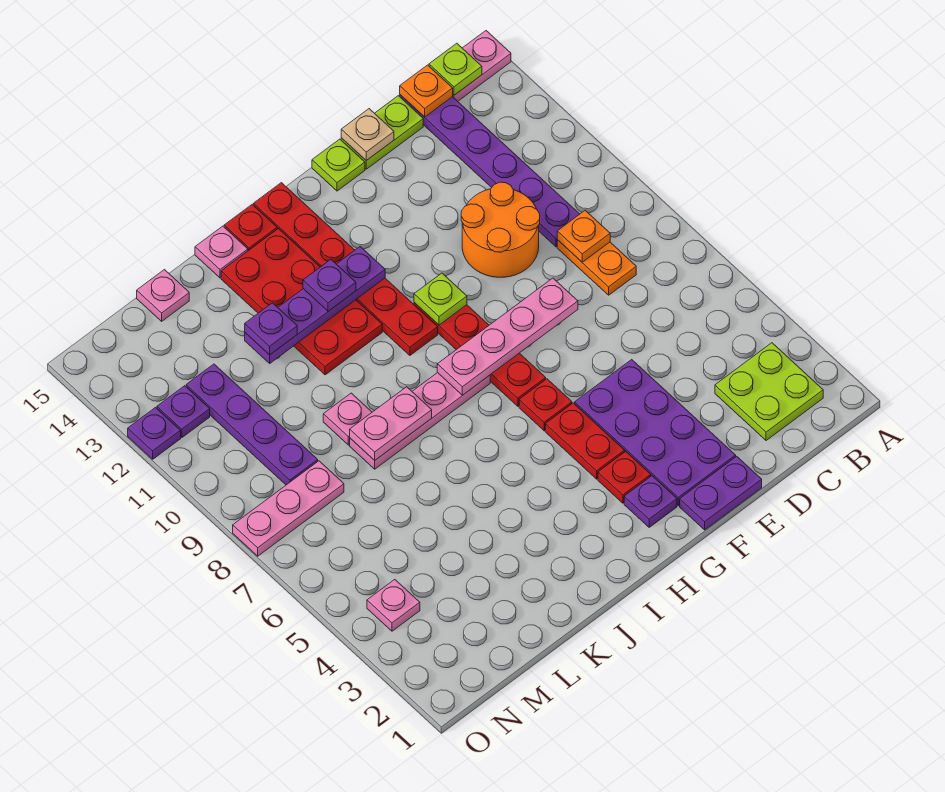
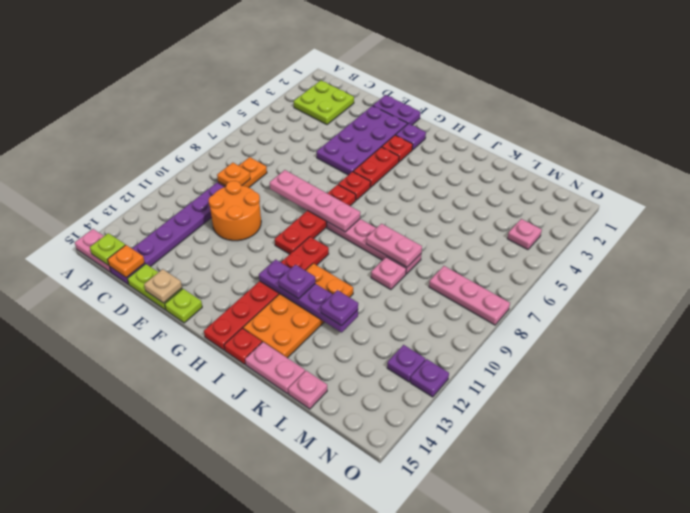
lime 1x1 plate [414,273,467,325] -> none
red 2x4 plate [221,229,382,375] -> orange 2x4 plate [243,263,353,358]
pink 1x1 plate [195,226,248,278] -> pink 1x2 plate [245,342,305,394]
purple 1x4 plate [186,364,318,485] -> none

